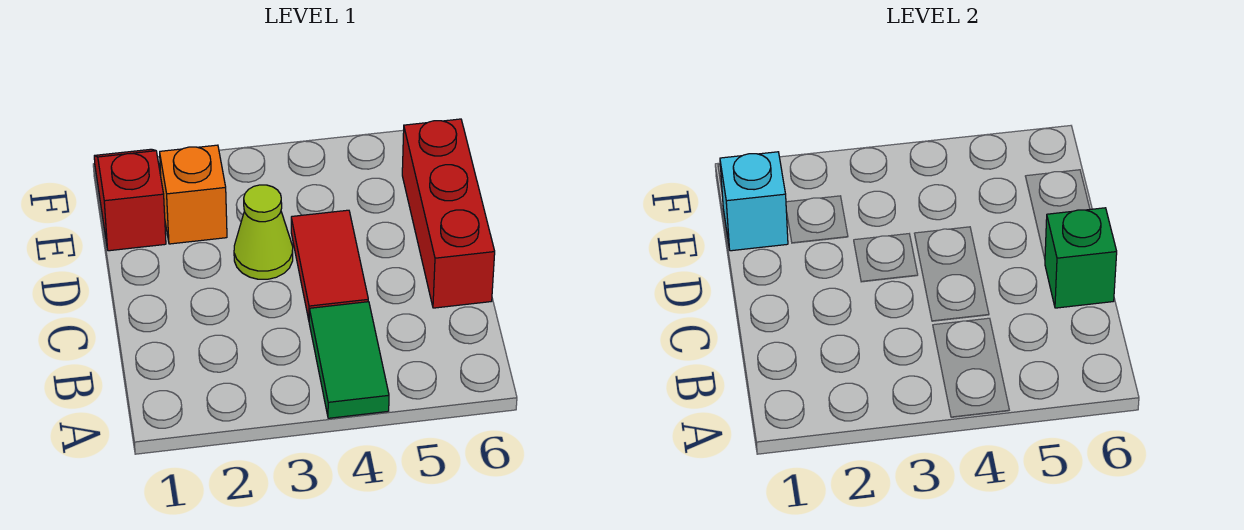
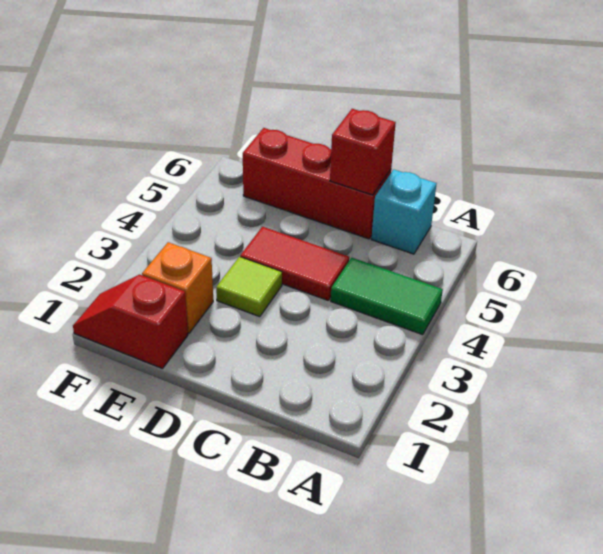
green 1x1 brick [1045,208,1117,308] -> red 1x1 brick [330,109,396,195]
lime 1x1 cone [234,185,293,279] -> lime 1x1 tile [216,257,282,317]
cyan 1x1 brick [720,152,788,251] -> cyan 1x1 brick moved to [371,169,437,254]

